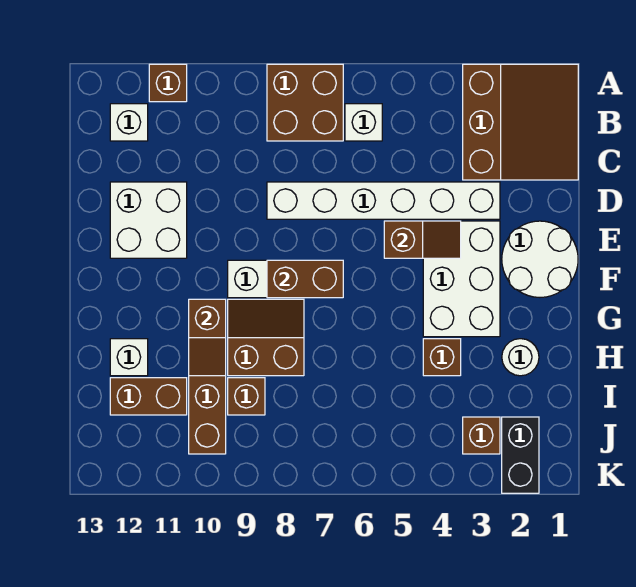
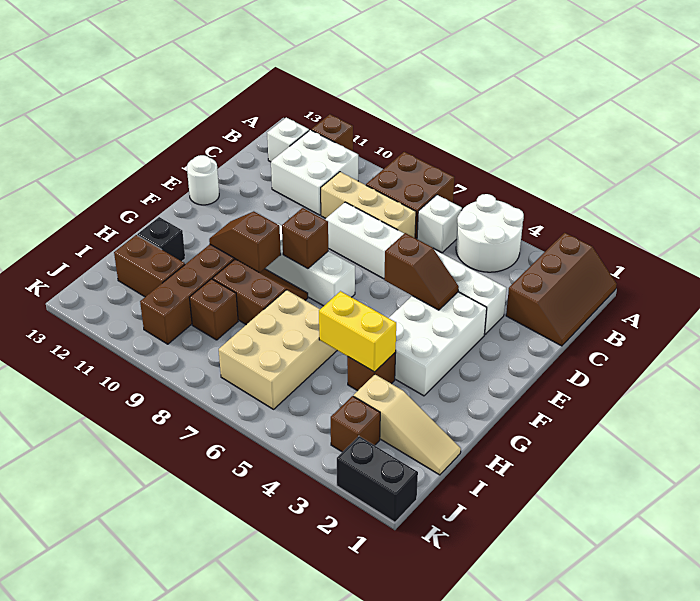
brown 3x3 slope [463,64,578,180] -> brown 2x3 slope [506,233,617,346]
none -> tan 1x3 brick [321,172,416,238]
white 2x2 brick [110,182,187,258] -> white 2x2 brick moved to [271,130,358,215]
white 2x2 round brick [502,221,578,297] -> white 2x2 round brick moved to [456,194,524,272]
brown 1x2 brick [267,260,343,298] -> brown 1x1 brick [282,208,328,269]
brown 1x2 slope [189,299,226,376] -> brown 1x2 slope turned to [209,212,281,272]
white 1x1 round brick [502,339,539,376] -> white 1x1 round brick moved to [187,155,219,205]
none -> yellow 1x2 brick [319,291,396,372]
none -> tan 2x3 brick [219,290,337,409]
white 1x1 brick [110,339,148,376] -> black 1x1 brick [137,217,185,261]
none -> tan 1x3 slope [354,375,461,475]
black 1x2 brick [502,417,539,493] -> black 1x2 brick turned to [337,436,418,522]

